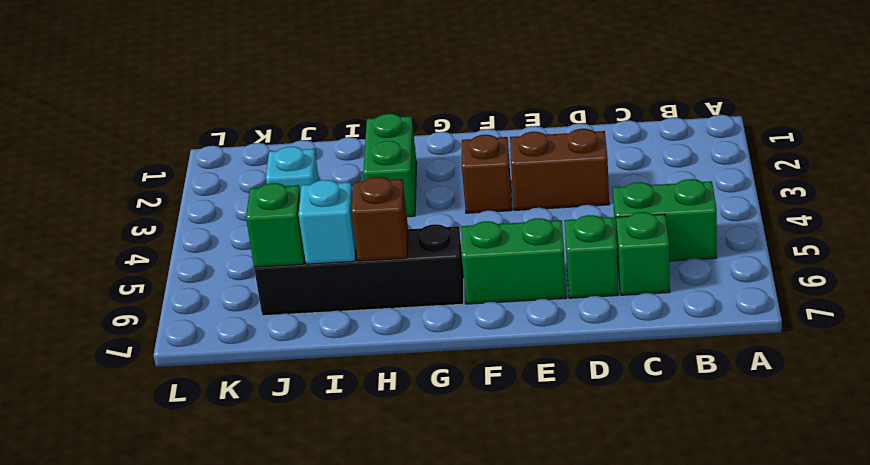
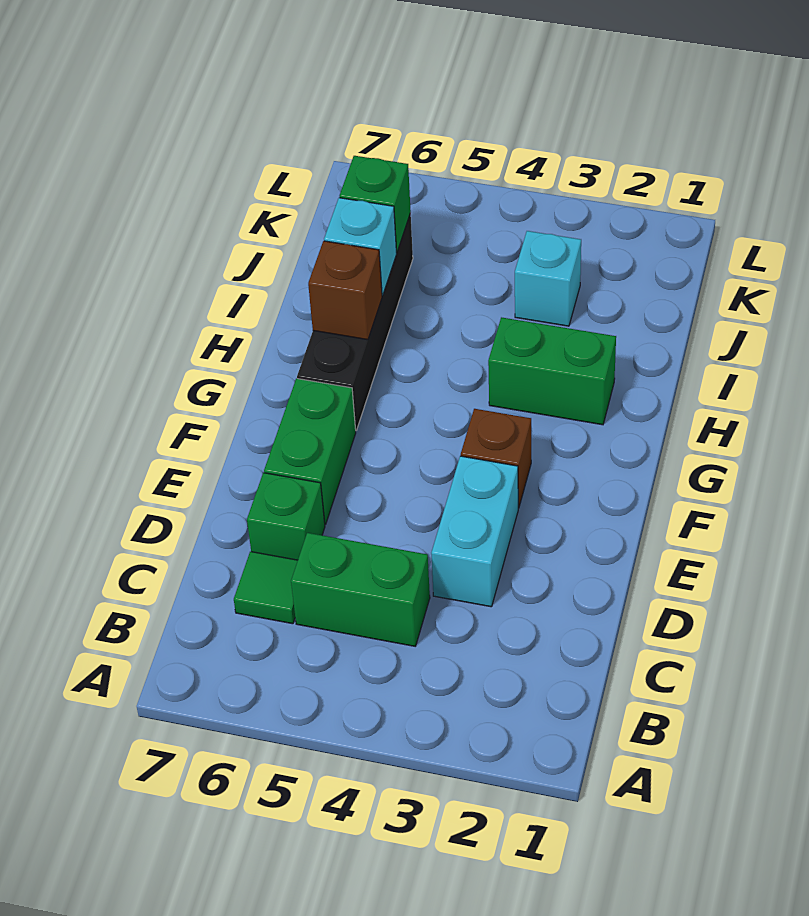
green 1x2 brick [613,179,717,263] -> green 1x2 brick turned to [291,533,430,646]
green 1x1 brick [616,212,670,295] -> green 1x1 tile [234,552,298,624]
brown 1x2 brick [510,129,609,210] -> cyan 1x2 brick [431,456,518,607]

